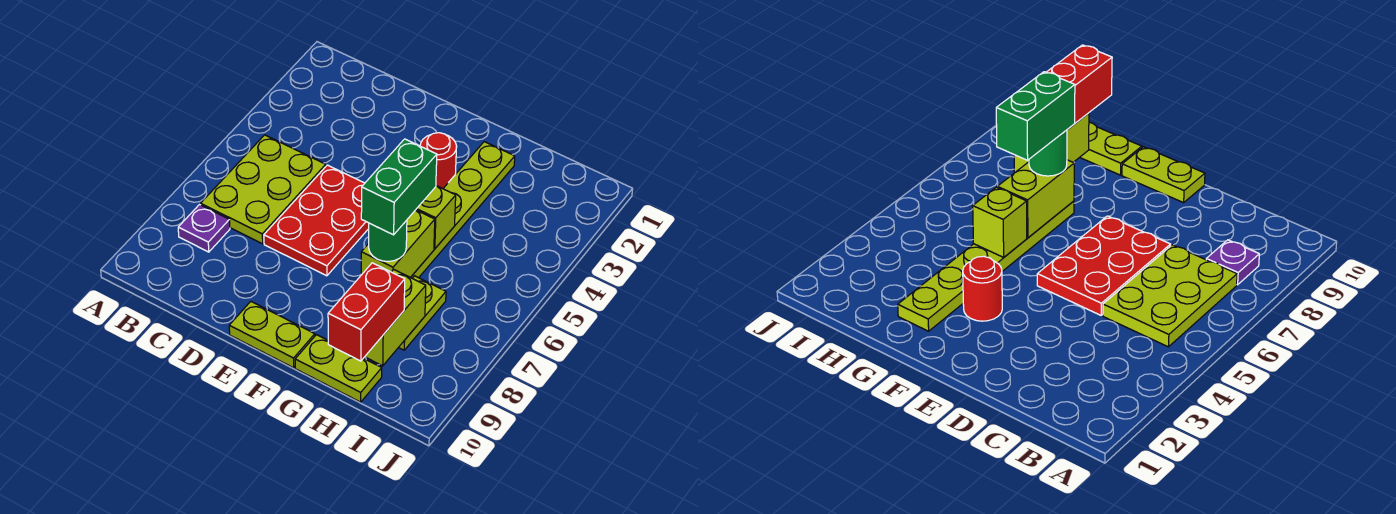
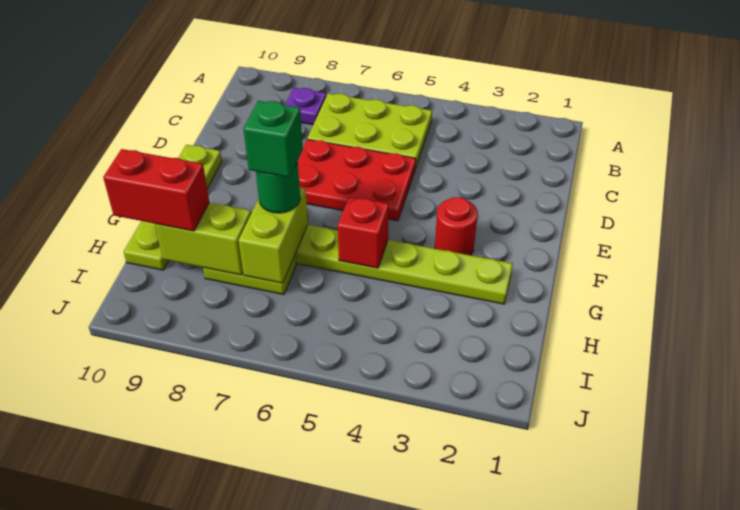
lime 1x1 brick [416,186,456,249] -> red 1x1 brick [338,197,389,268]
lime 1x2 brick [361,210,435,277] -> lime 1x2 brick turned to [239,188,308,283]
green 1x2 brick [361,139,437,235] -> green 1x1 brick [244,101,303,177]

